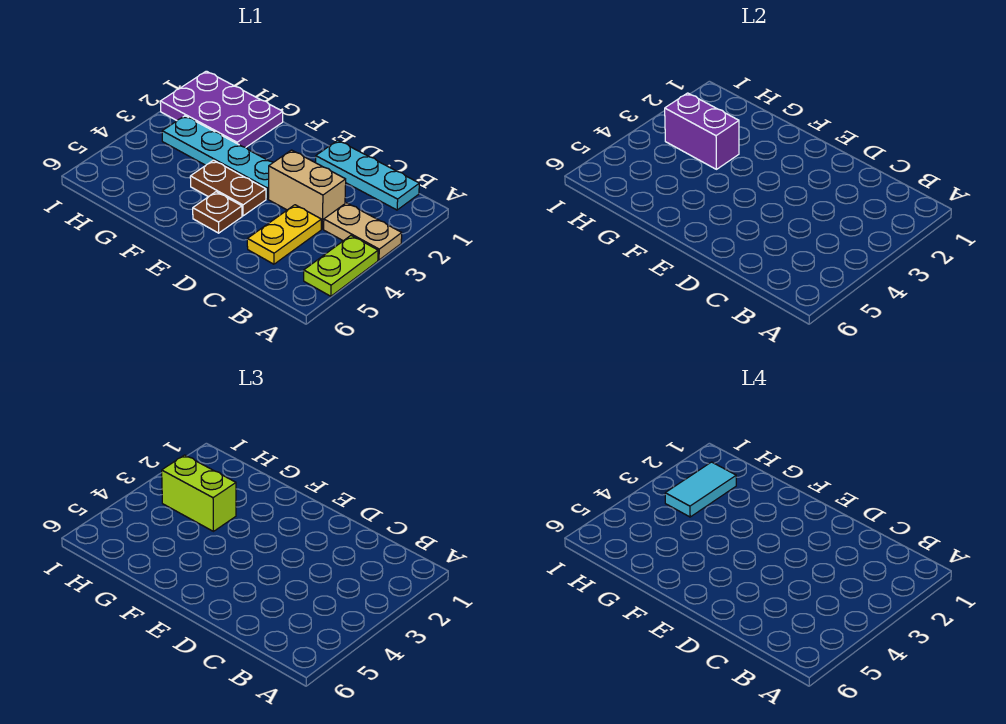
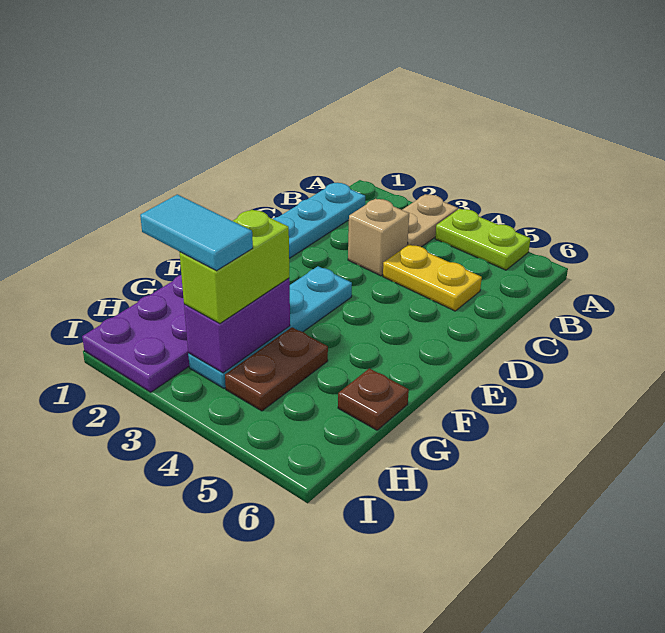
tan 1x2 brick [268,150,346,229] -> tan 1x1 brick [348,199,409,276]
brown 1x2 plate [190,160,266,216] -> brown 1x2 plate moved to [225,327,328,411]
brown 1x1 plate [193,192,242,233] -> brown 1x1 plate moved to [338,368,409,430]

